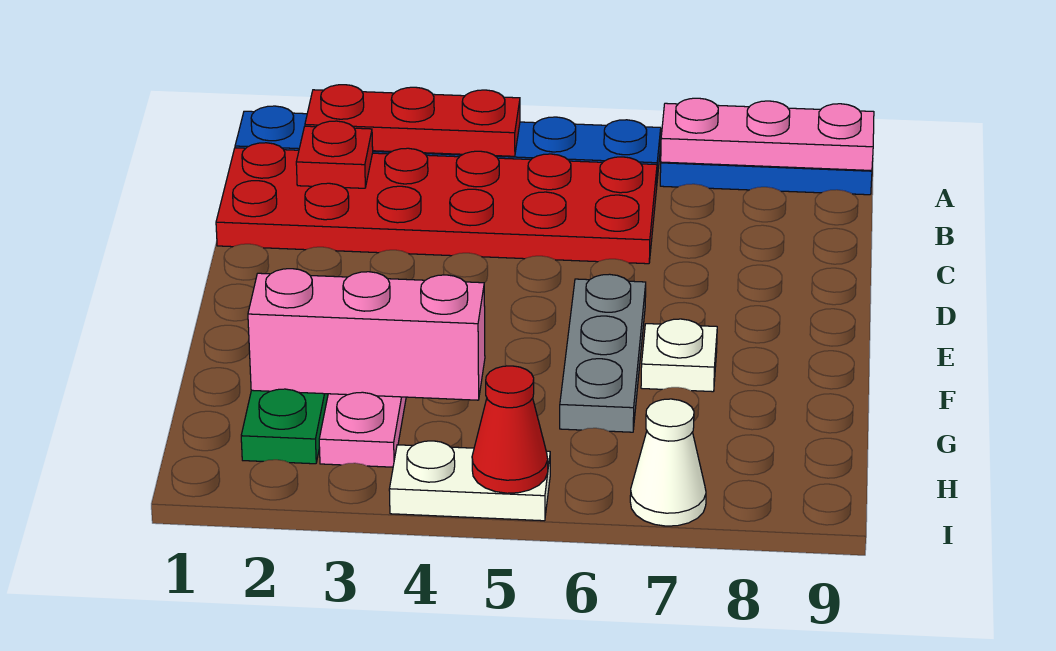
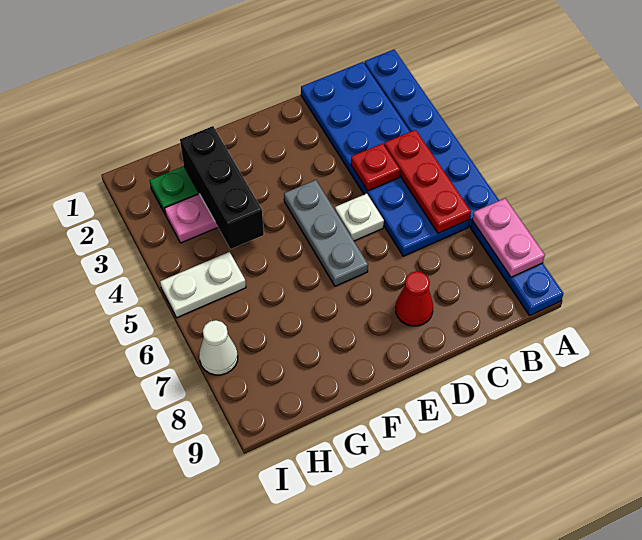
red 1x3 plate [305,85,520,156] -> red 1x3 plate moved to [384,130,471,233]
pink 1x3 plate [661,98,874,170] -> pink 1x2 plate [472,198,545,277]
red 2x6 plate [216,143,657,264] -> blue 2x6 plate [301,62,470,256]
red 1x1 plate [296,121,373,188] -> red 1x1 plate moved to [351,143,400,191]
grey 1x3 plate [560,274,646,432] -> grey 1x3 plate turned to [284,180,368,286]
white 1x1 plate [641,319,717,392] -> white 1x1 plate moved to [335,194,384,241]
pink 1x3 brick [248,269,485,400] -> black 1x3 brick [180,126,264,249]
white 1x2 plate [389,441,550,521] -> white 1x2 plate turned to [160,252,246,318]
red 1x1 cone [472,366,548,493] -> red 1x1 cone moved to [395,271,433,326]

